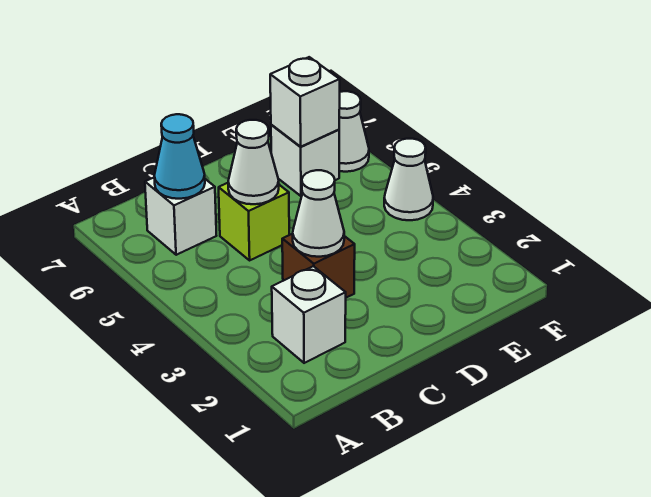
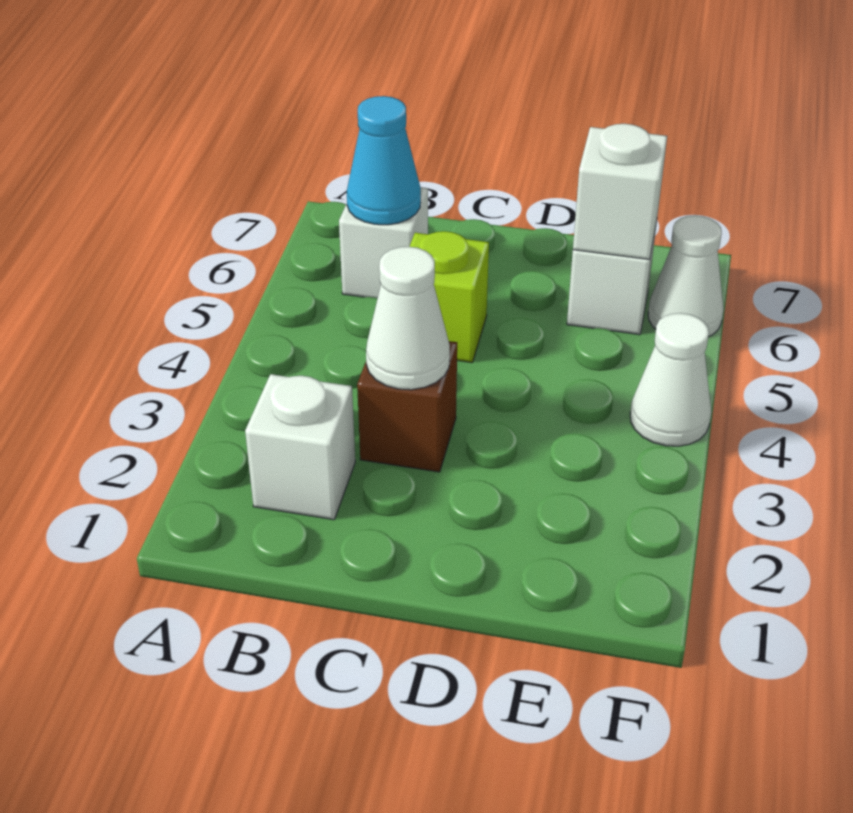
white 1x1 cone [228,120,279,204] -> none

